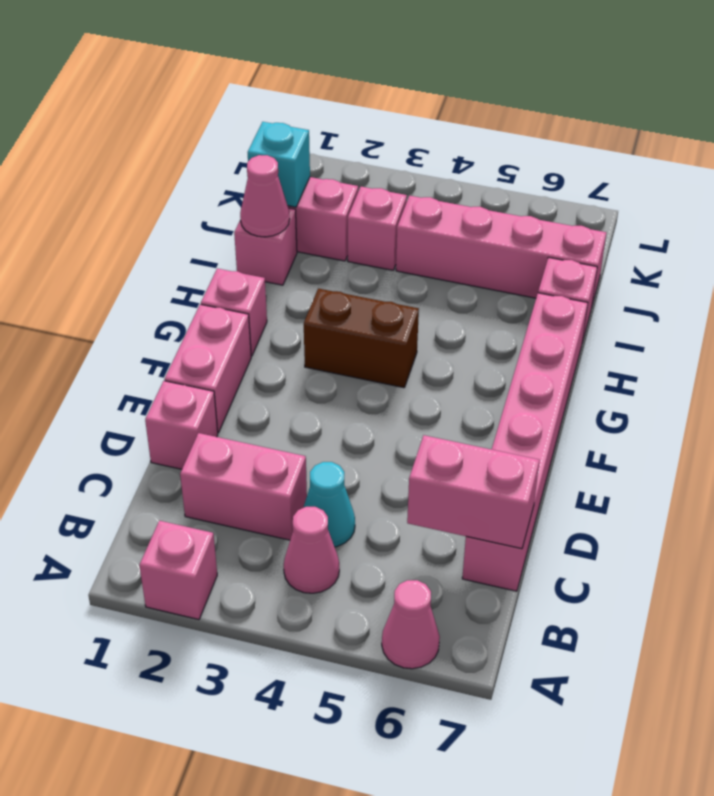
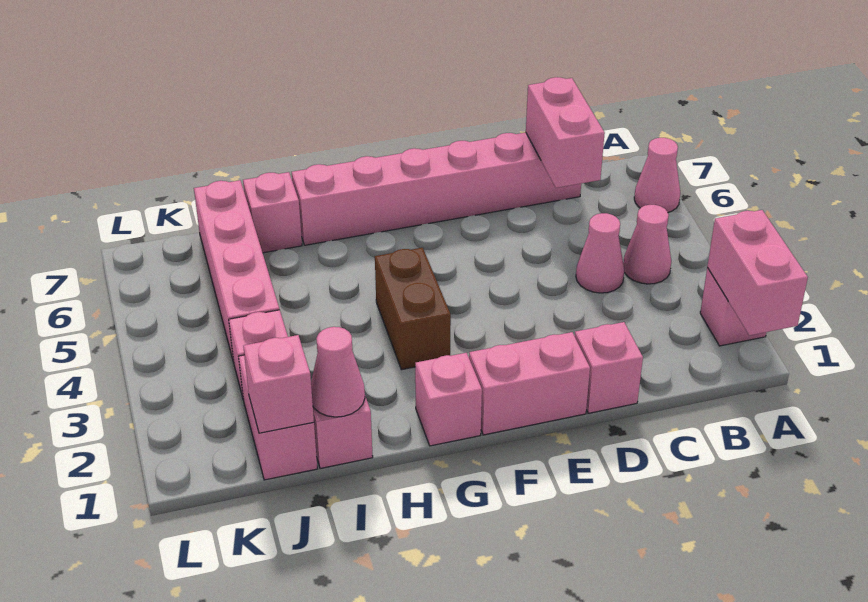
pink 1x2 brick [180,433,307,540] -> pink 1x2 brick moved to [707,210,808,335]
cyan 1x1 cone [304,462,355,547] -> pink 1x1 cone [576,213,624,293]
cyan 1x1 brick [248,122,310,207] -> pink 1x1 brick [243,335,314,433]

